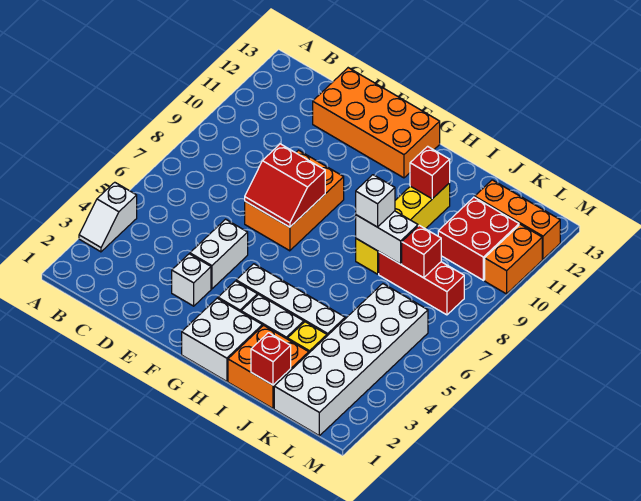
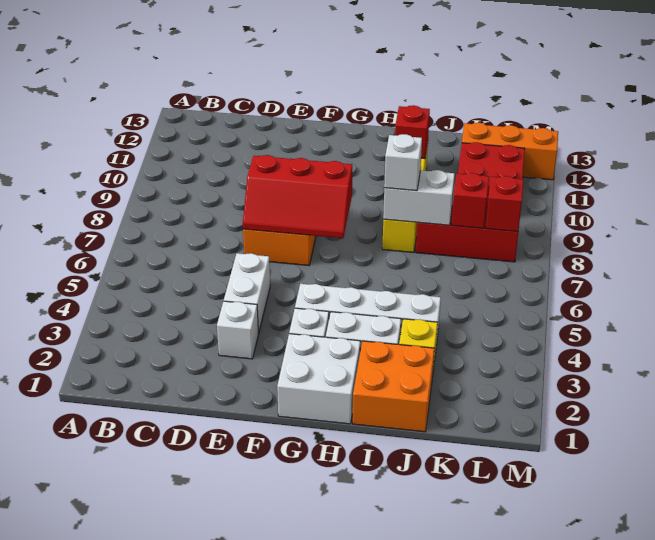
white 1x2 slope [79,182,137,252] -> none
orange 2x4 brick [313,68,440,178] -> none
red 2x2 slope [245,144,325,227] -> red 2x3 slope [243,155,352,238]
red 1x1 brick [251,333,291,385] -> red 1x1 brick moved to [486,176,523,232]
white 2x6 brick [274,284,428,436] -> none
orange 1x2 brick [485,224,542,294] -> none

